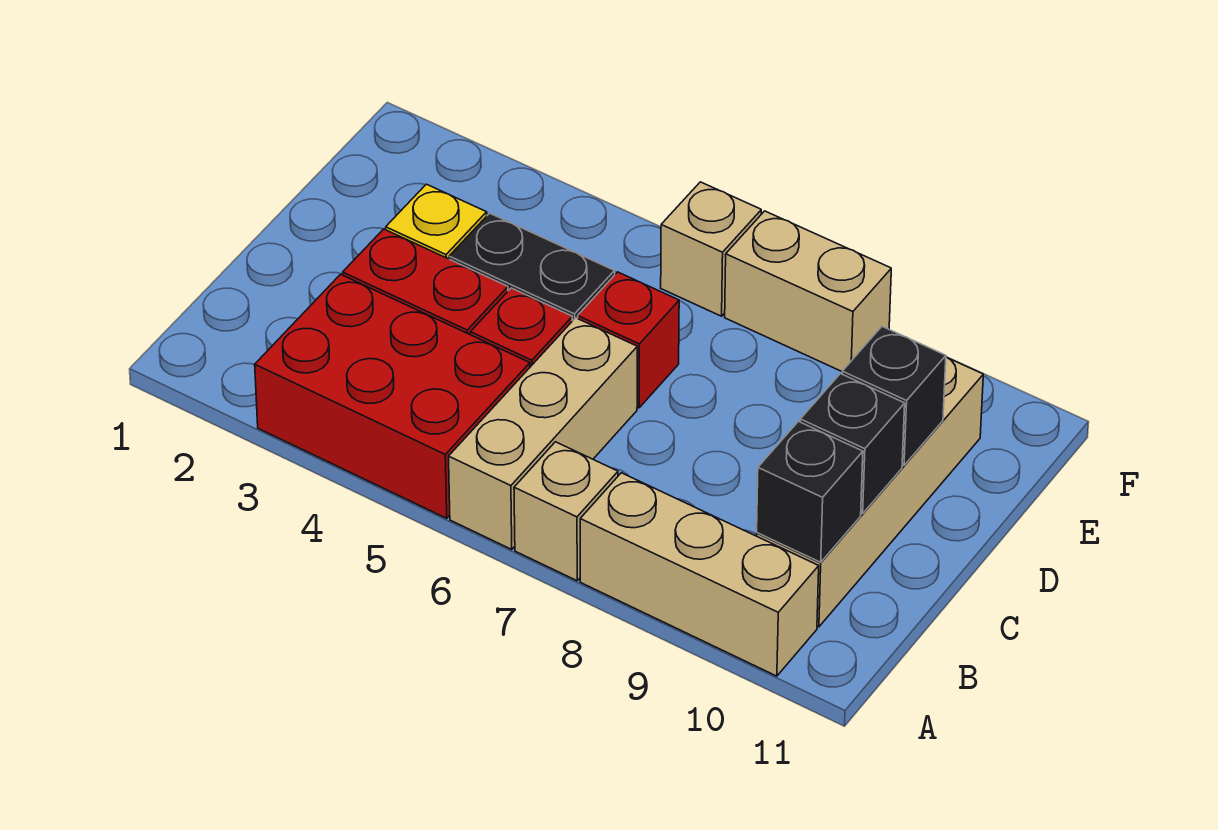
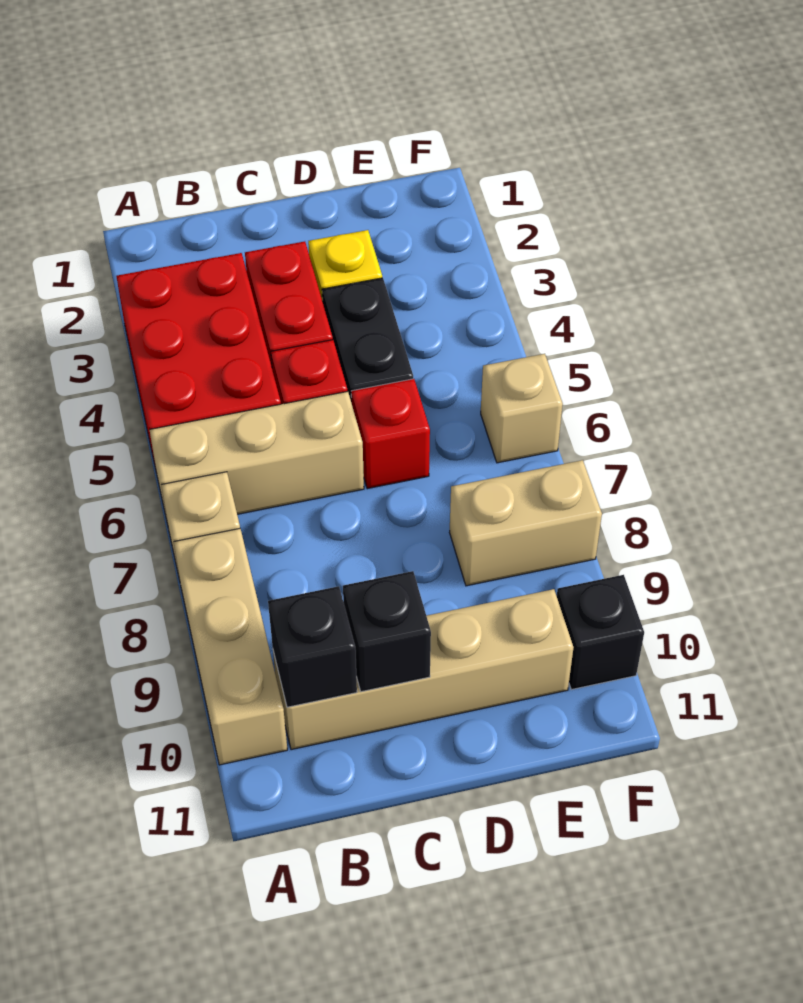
black 1x1 brick [842,327,946,466] -> black 1x1 brick moved to [557,575,644,690]
tan 1x2 brick [725,211,891,371] -> tan 1x2 brick turned to [450,460,602,586]

